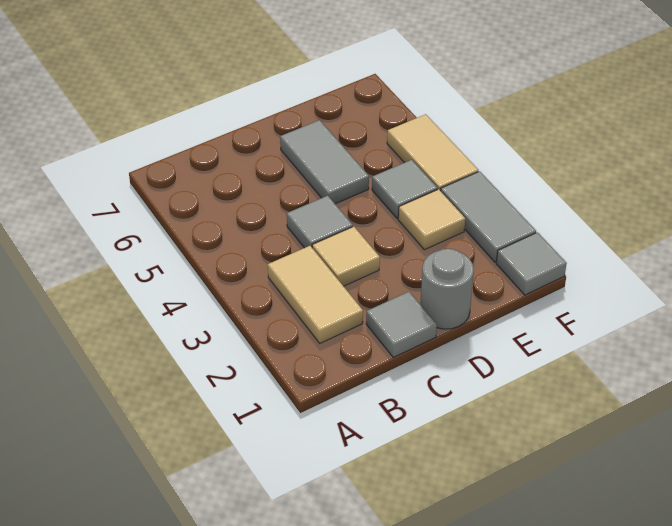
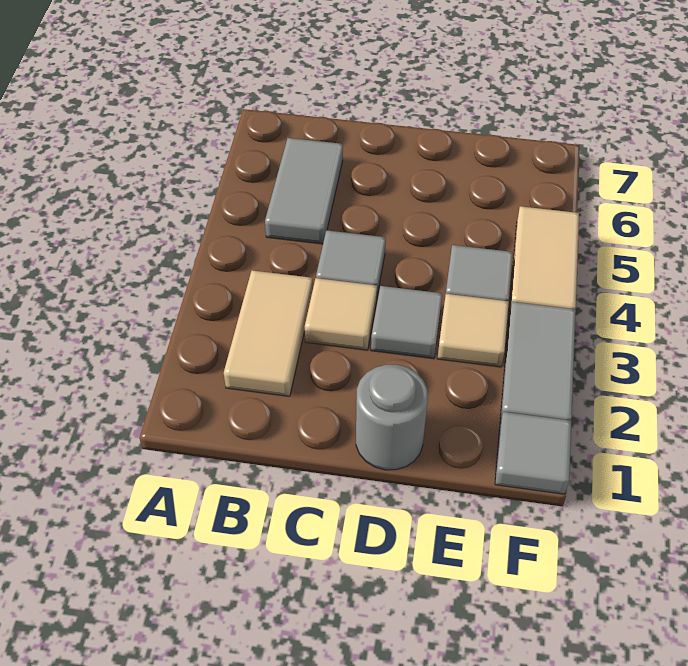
grey 1x1 tile [366,292,437,357] -> grey 1x1 tile moved to [371,286,442,359]
grey 1x2 tile [280,120,369,204] -> grey 1x2 tile moved to [265,138,343,244]

